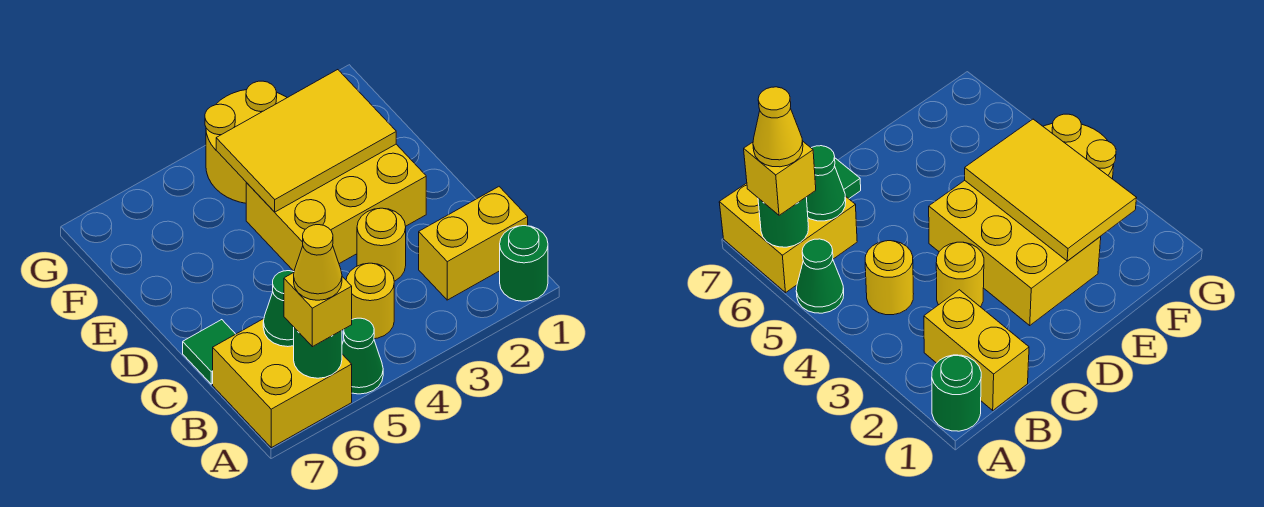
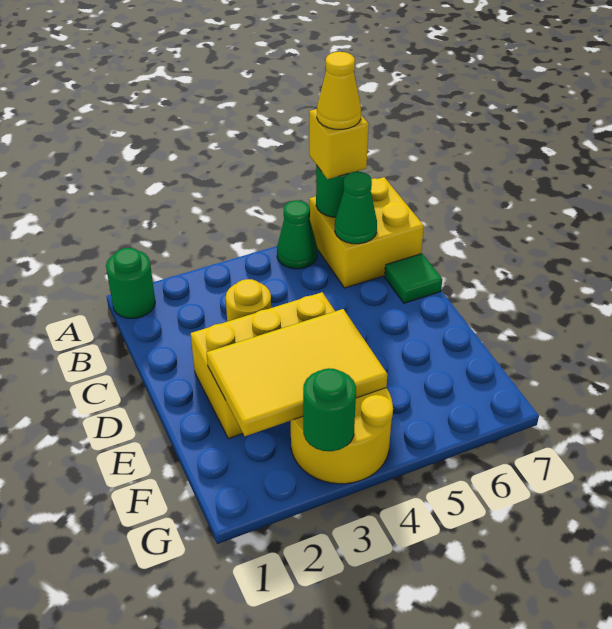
yellow 1x2 brick [419,187,528,300] -> none
yellow 1x1 round brick [346,263,394,339] -> none
none -> green 1x1 round brick [303,368,356,451]

